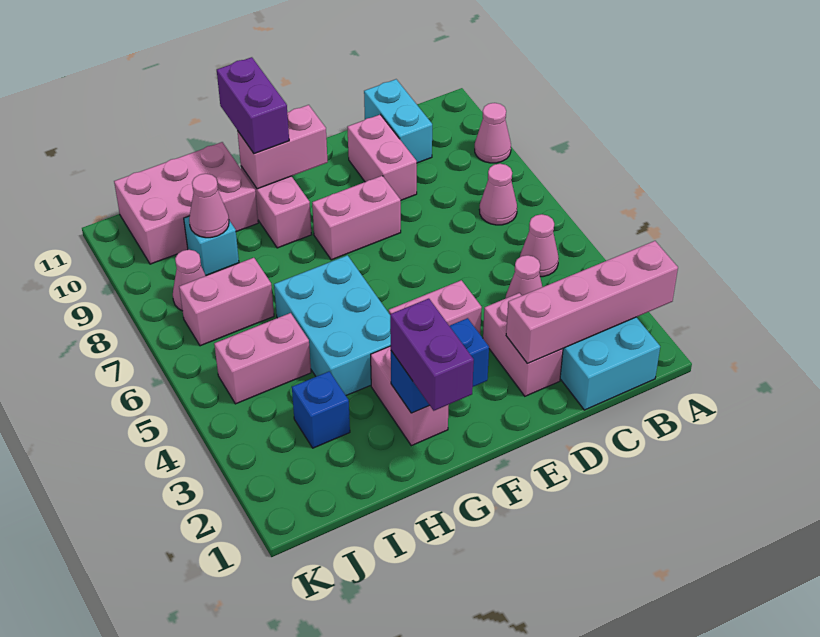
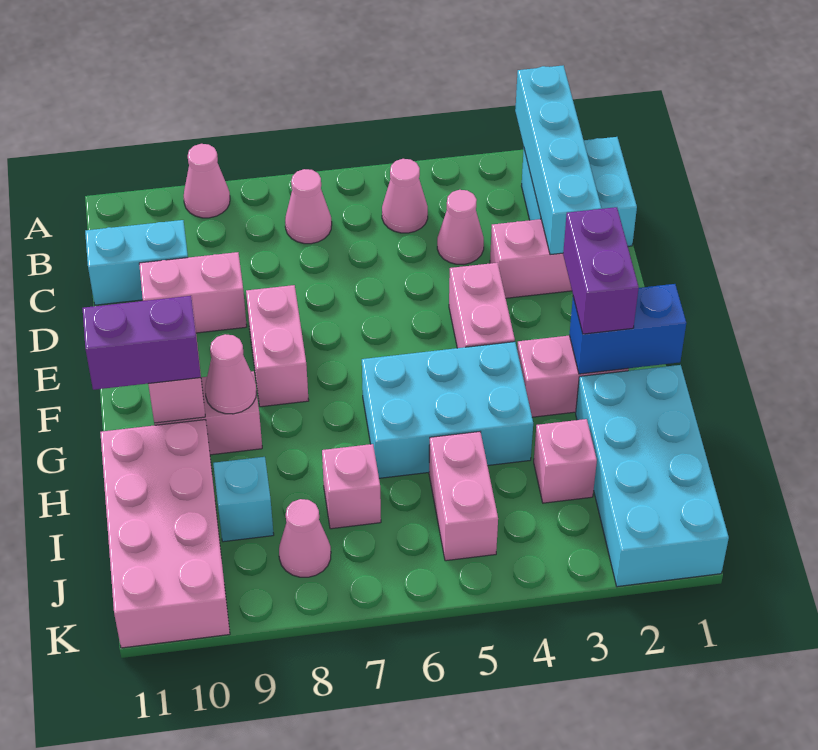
pink 1x4 brick [506,241,678,364] -> cyan 1x4 brick [515,65,602,255]
blue 1x2 brick [391,318,489,413] -> blue 1x2 brick turned to [569,284,686,374]
purple 1x2 brick [390,299,474,411] -> purple 1x2 brick turned to [563,207,639,334]
none -> cyan 2x4 brick [576,365,729,587]
pink 2x3 brick [114,142,258,264] -> pink 2x4 brick [100,420,230,648]
blue 1x1 brick [292,371,350,448] -> pink 1x1 brick [534,419,597,503]
pink 1x2 brick [179,258,274,346] -> pink 1x1 brick [322,444,381,529]
pink 1x1 cone [189,174,229,238] -> pink 1x1 cone moved to [205,334,256,414]

